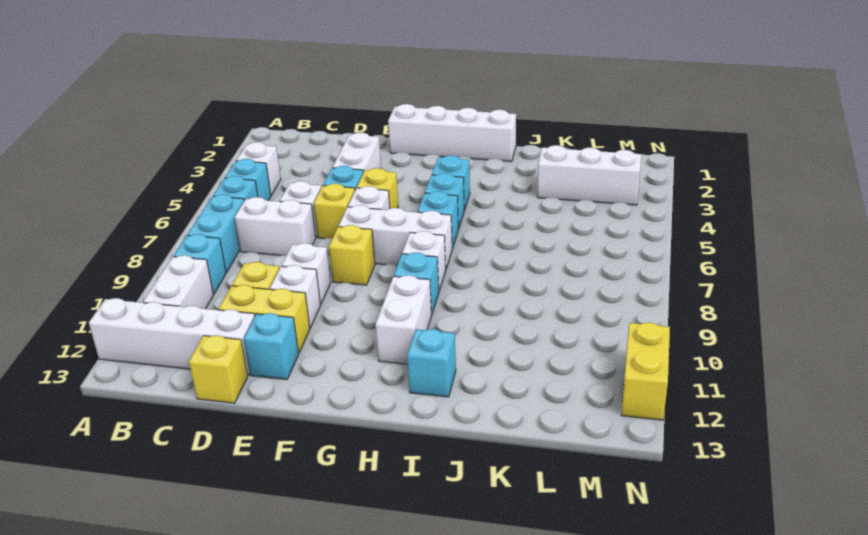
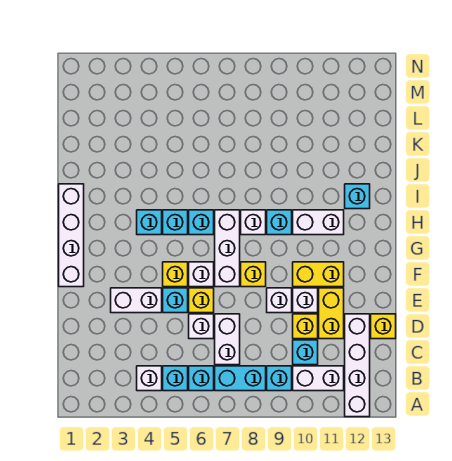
cyan 1x1 brick [244,313,299,380] -> cyan 1x1 brick moved to [293,340,318,365]
white 1x3 brick [537,145,641,205] -> none
yellow 1x2 brick [621,323,670,420] -> yellow 1x2 brick moved to [293,262,344,287]

